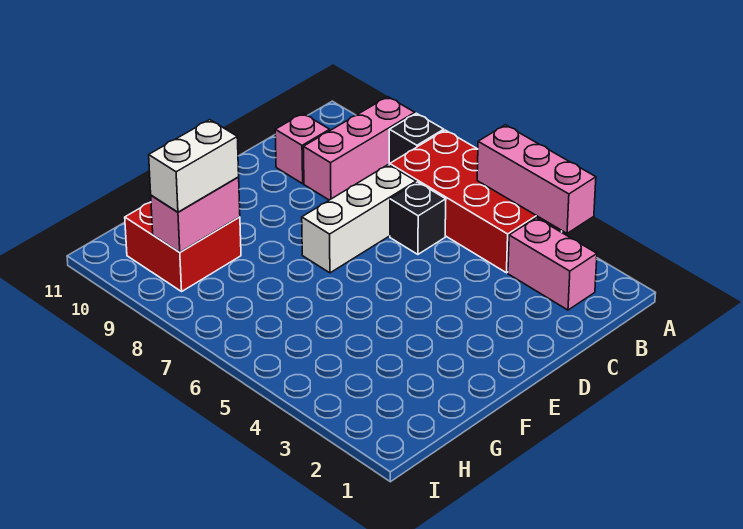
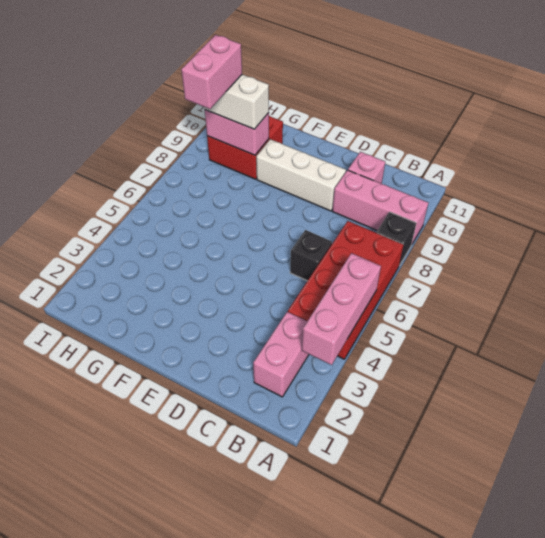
white 1x3 brick [302,165,416,273] -> white 1x3 brick moved to [256,139,346,211]
none -> pink 1x2 brick [181,35,242,109]

